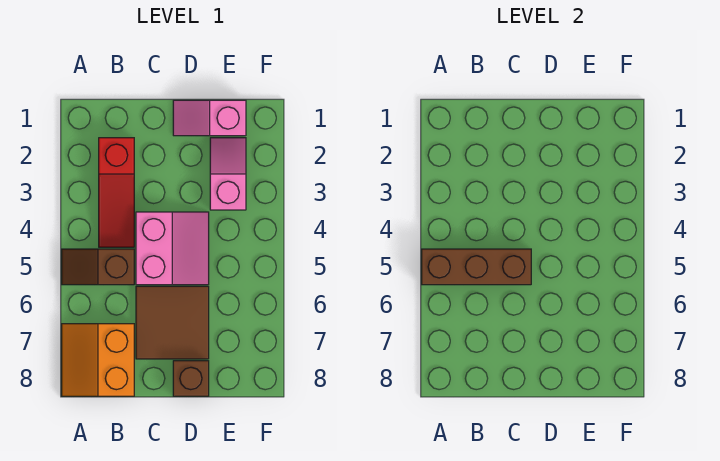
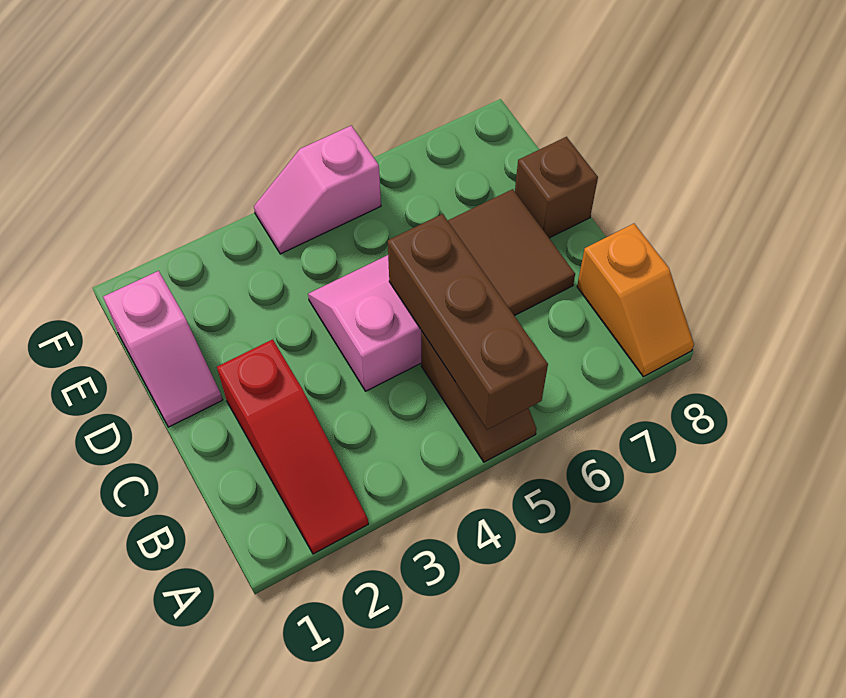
orange 2x2 slope [62,324,134,396] -> orange 1x2 slope [577,224,694,377]
red 1x3 slope [99,138,134,247] -> red 1x3 slope turned to [217,339,368,554]
pink 1x2 slope [210,138,246,210] -> pink 1x2 slope moved to [254,126,381,254]

